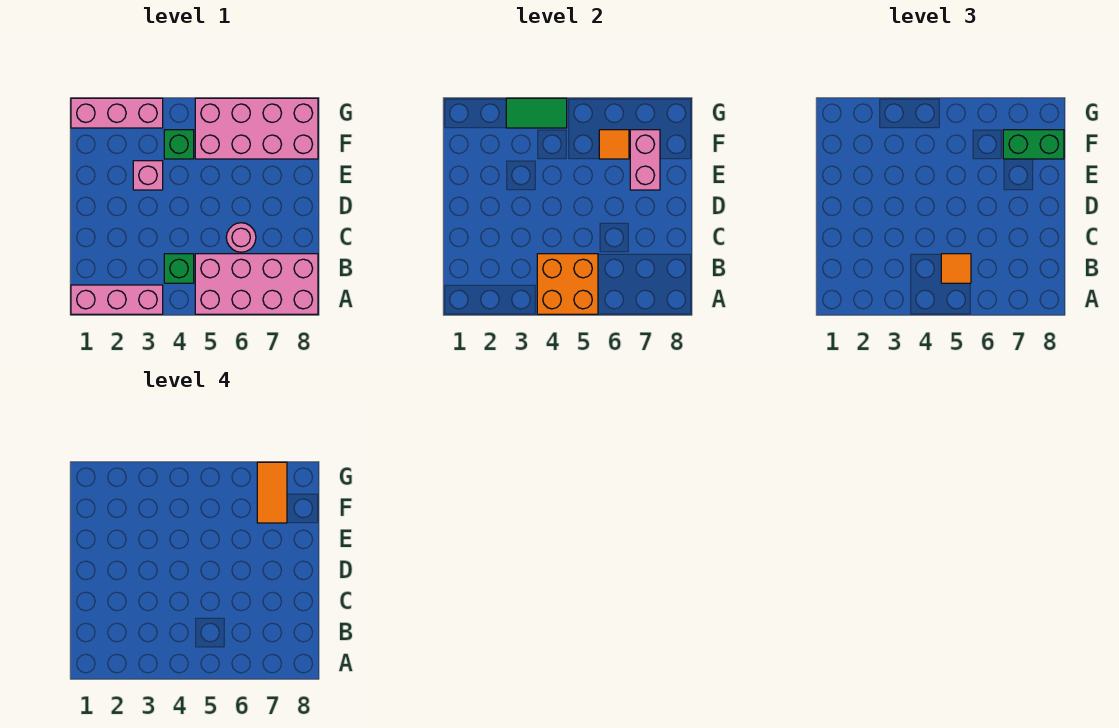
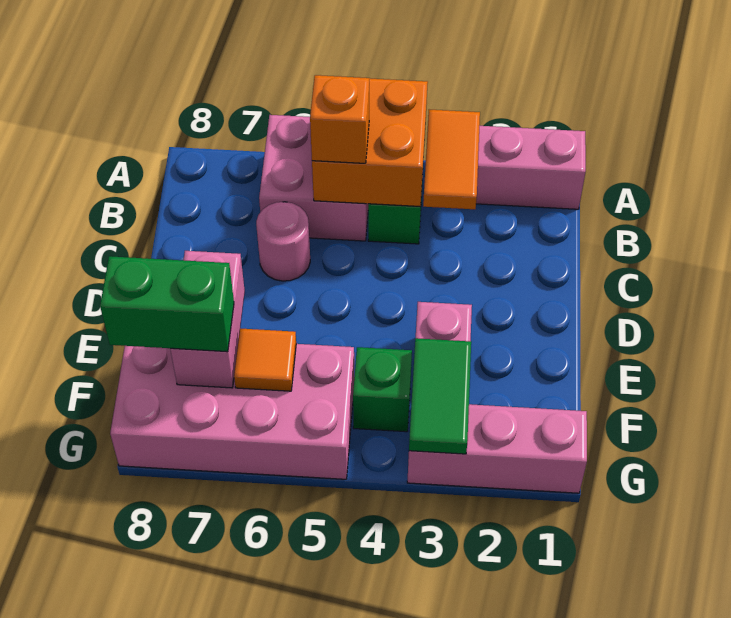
pink 2x4 brick [195,254,318,314] -> pink 2x2 brick [259,115,368,241]
orange 1x1 tile [941,254,971,283] -> orange 1x1 brick [310,75,369,163]
orange 1x2 tile [257,462,287,523] -> orange 1x2 tile moved to [423,110,480,209]
green 1x2 tile [506,98,567,128] -> green 1x2 tile turned to [409,338,471,454]

